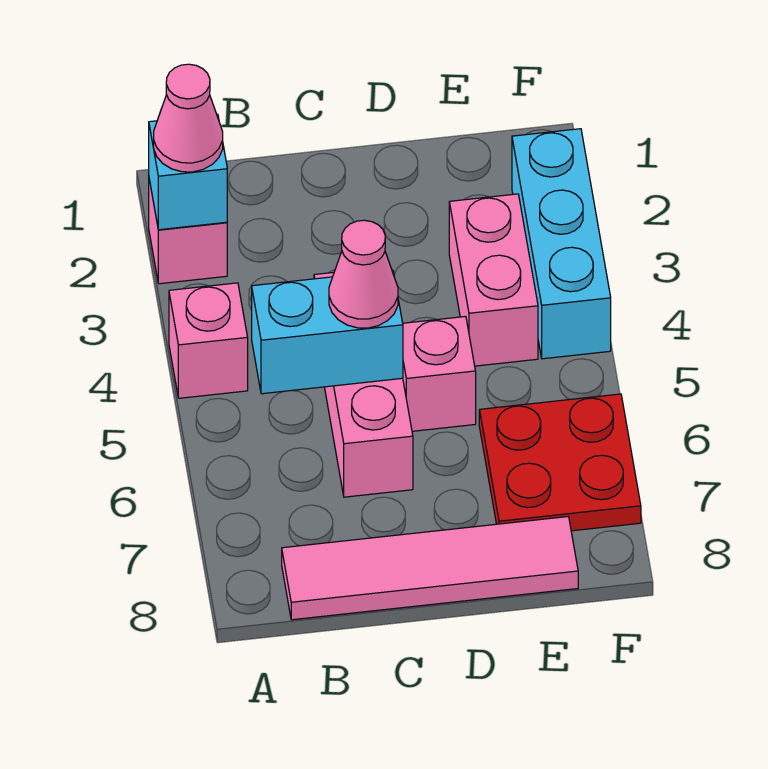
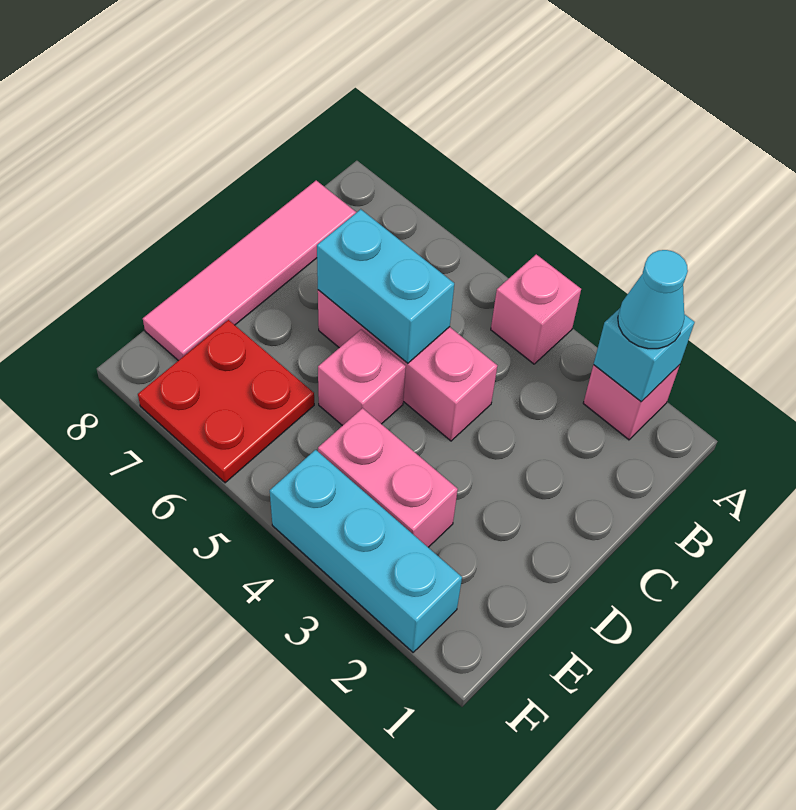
pink 1x1 cone [154,64,223,172] -> cyan 1x1 cone [618,250,688,349]
cyan 1x2 brick [252,270,403,394] -> cyan 1x2 brick turned to [317,209,454,363]
pink 1x1 cone [329,220,398,328] -> none

